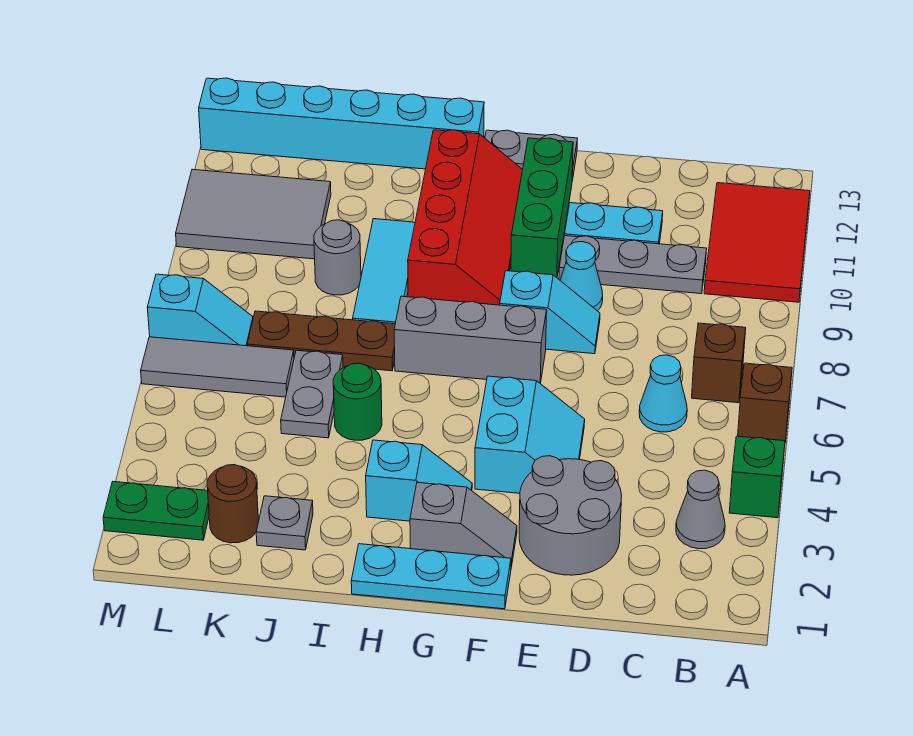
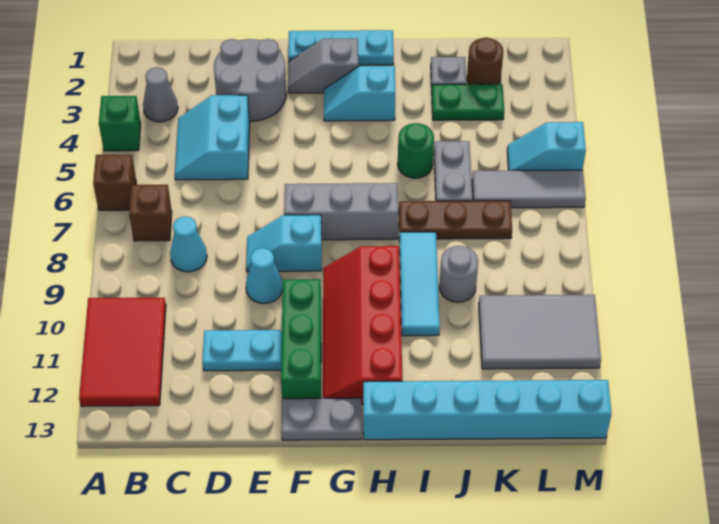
cyan 1x1 cone [639,355,687,432] -> cyan 1x1 cone moved to [170,216,207,272]
grey 1x3 plate [559,236,707,294] -> none
cyan 2x2 slope [475,376,585,493] -> cyan 2x2 slope moved to [175,95,250,180]
green 1x2 plate [103,482,209,540] -> green 1x2 plate moved to [432,84,504,120]
cyan 1x2 slope [147,274,253,346] -> cyan 1x2 slope moved to [507,122,586,170]

